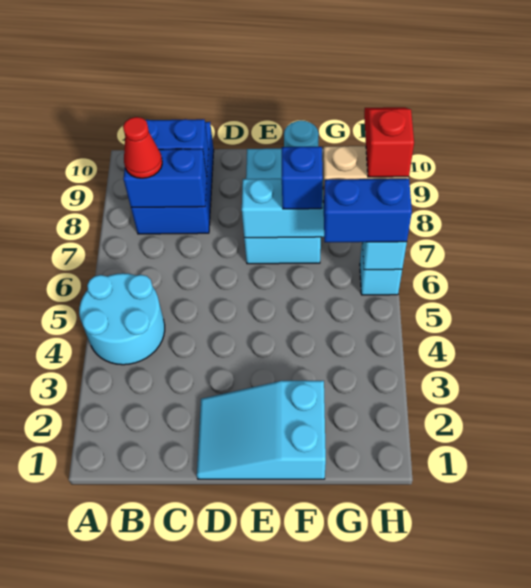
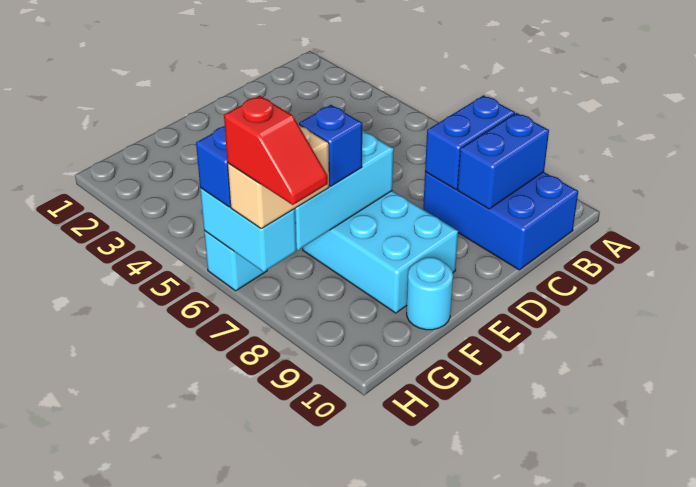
cyan 2x2 round brick [79,273,165,365] -> none
red 1x1 cone [123,117,162,178] -> none
cyan 2x3 slope [197,380,326,479] -> none

